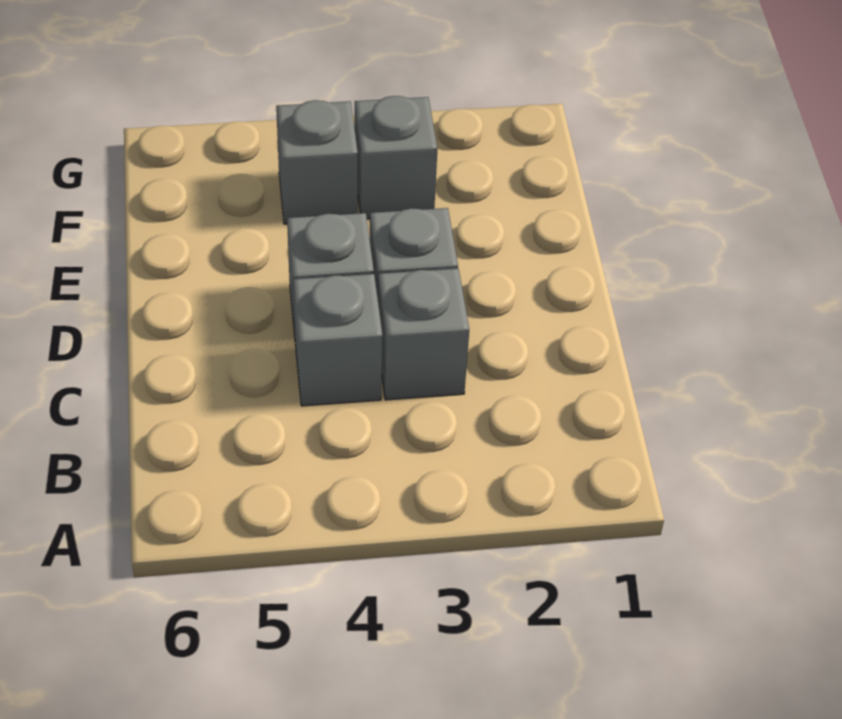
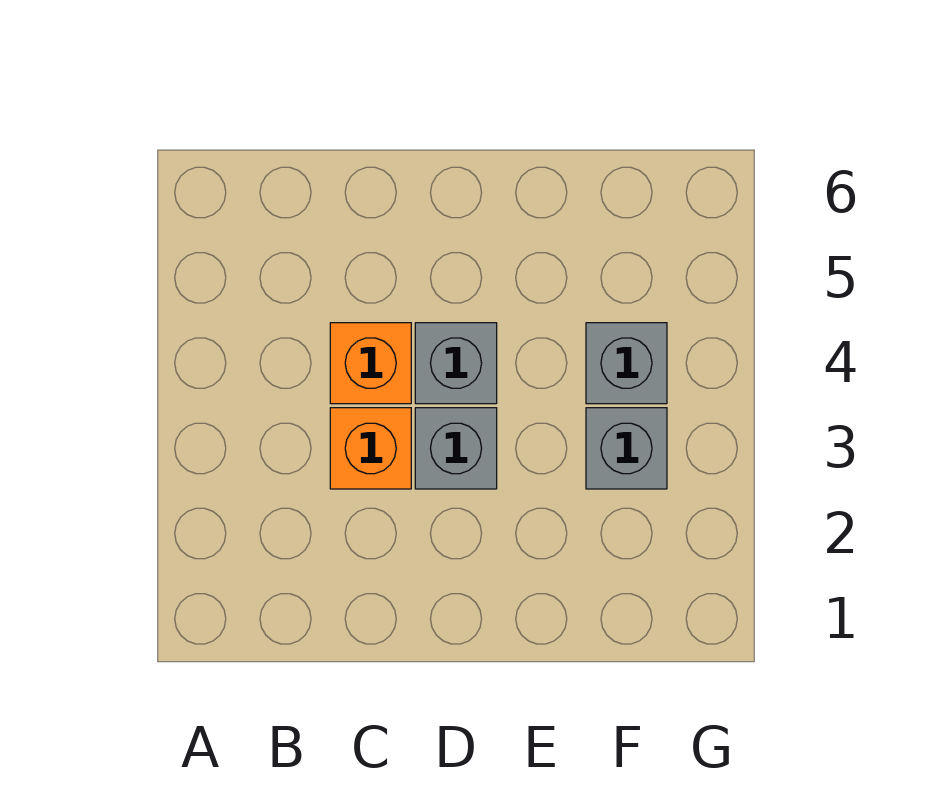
grey 1x1 brick [378,268,469,400] -> orange 1x1 brick [330,408,411,489]
grey 1x1 brick [293,274,383,406] -> orange 1x1 brick [330,323,411,404]

